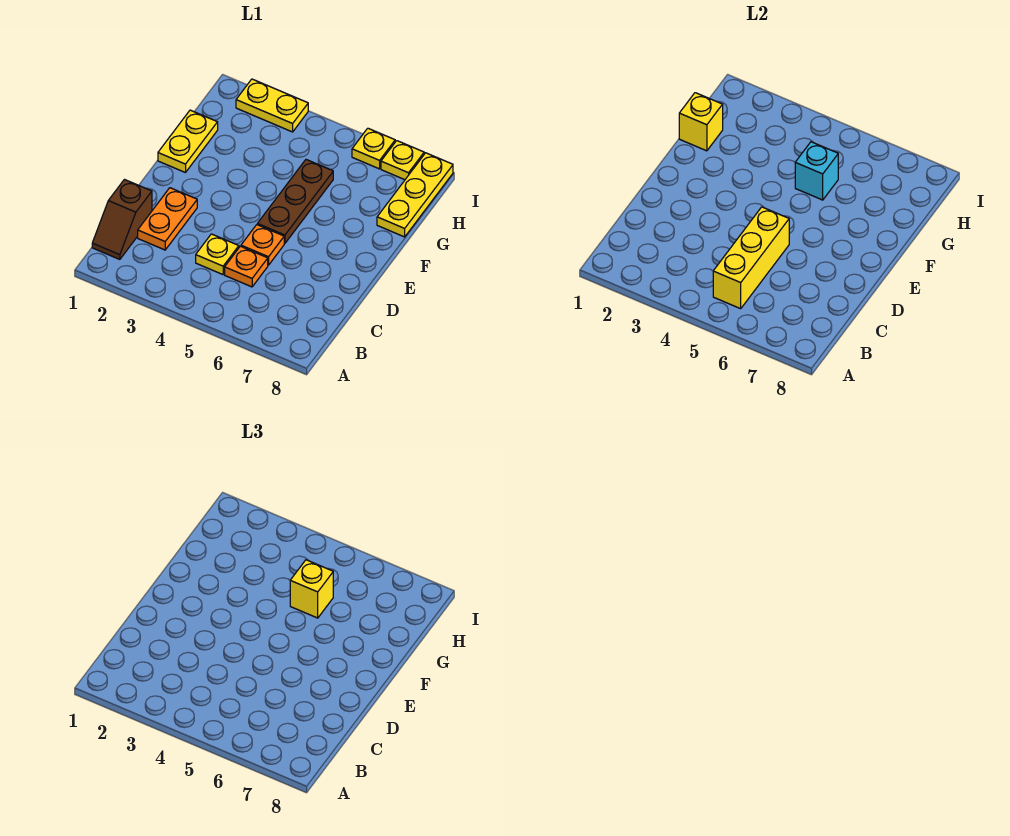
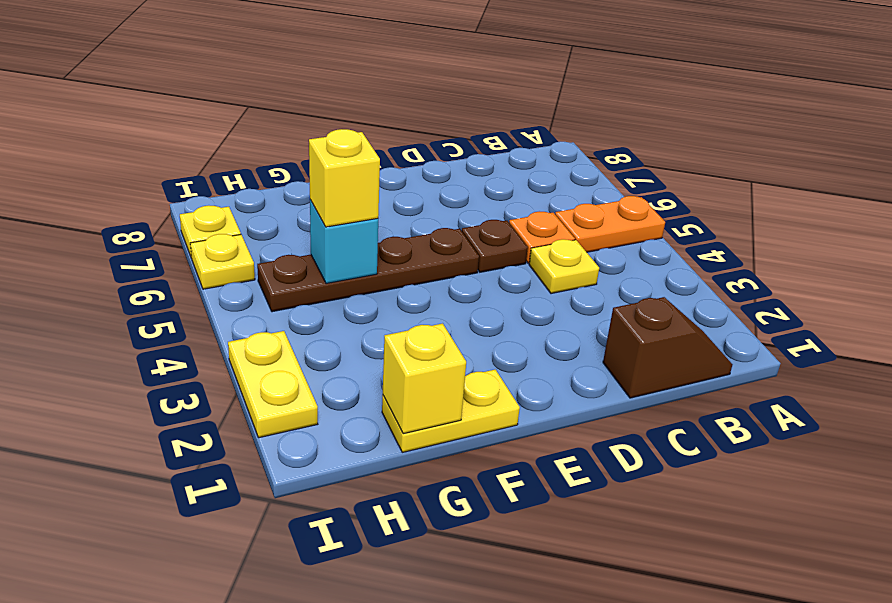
yellow 1x3 brick [713,207,789,309] -> none
orange 1x2 plate [138,188,197,250] -> orange 1x2 plate moved to [555,196,665,252]
orange 1x1 plate [241,225,284,265] -> brown 1x1 plate [462,220,528,272]
brown 1x3 plate [257,160,333,243] -> brown 1x4 plate [257,228,479,312]
yellow 1x3 plate [377,153,453,237] -> none

